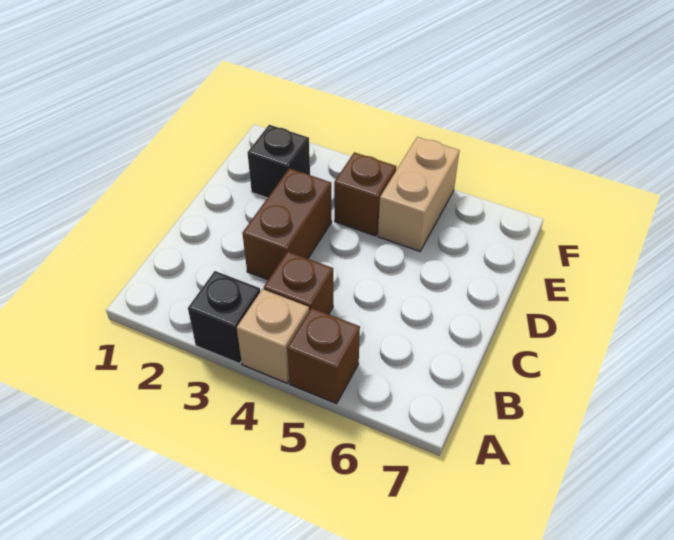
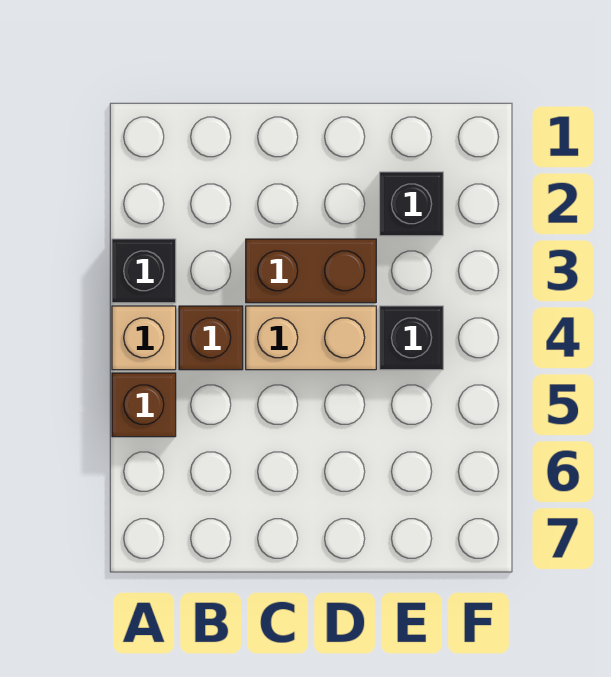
brown 1x1 brick [334,152,396,236] -> black 1x1 brick [380,306,443,370]
tan 1x2 brick [378,137,460,251] -> tan 1x2 brick moved to [246,306,376,370]

